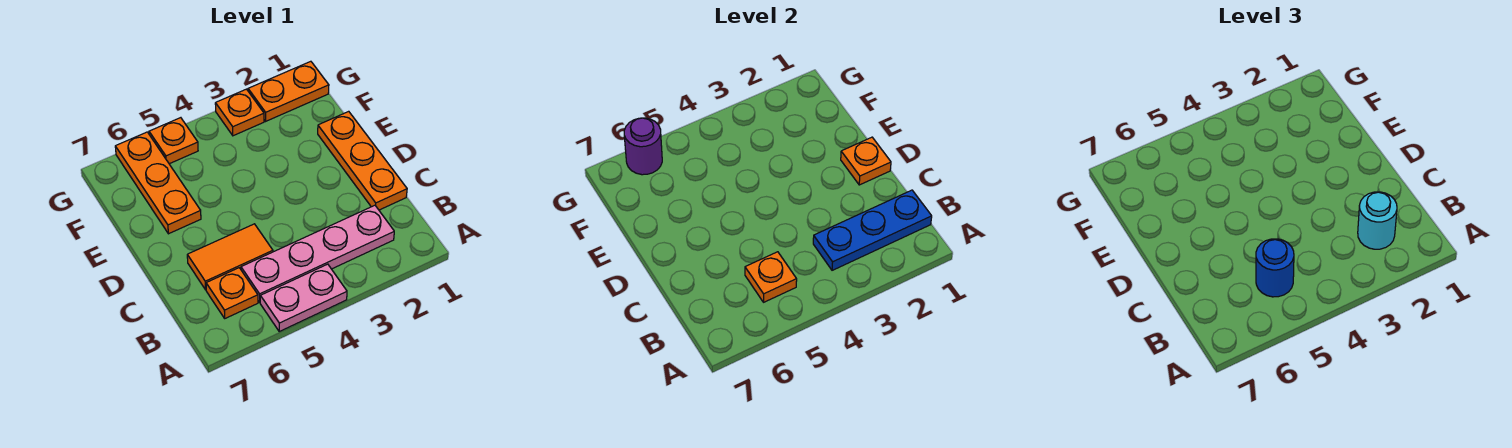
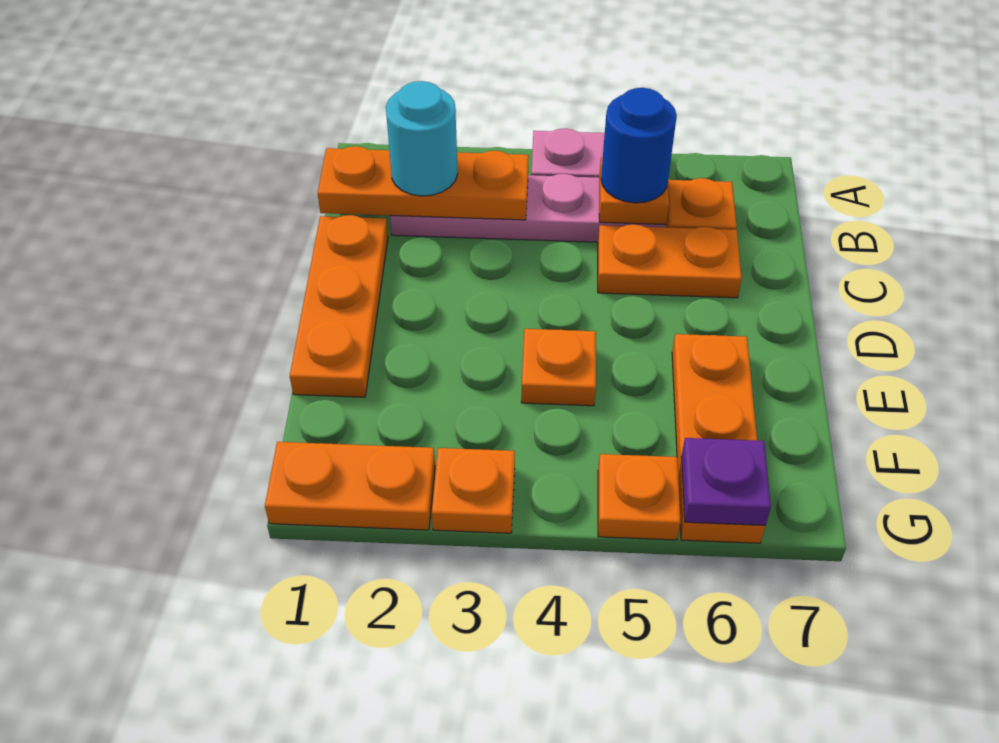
blue 1x3 plate [813,190,932,270] -> orange 1x3 plate [318,146,529,220]
orange 1x2 tile [187,224,273,290] -> orange 1x2 plate [598,224,742,298]
orange 1x1 plate [841,137,891,185] -> orange 1x1 plate moved to [521,329,596,406]
purple 1x1 round brick [624,118,662,175] -> purple 1x1 plate [681,438,771,525]

